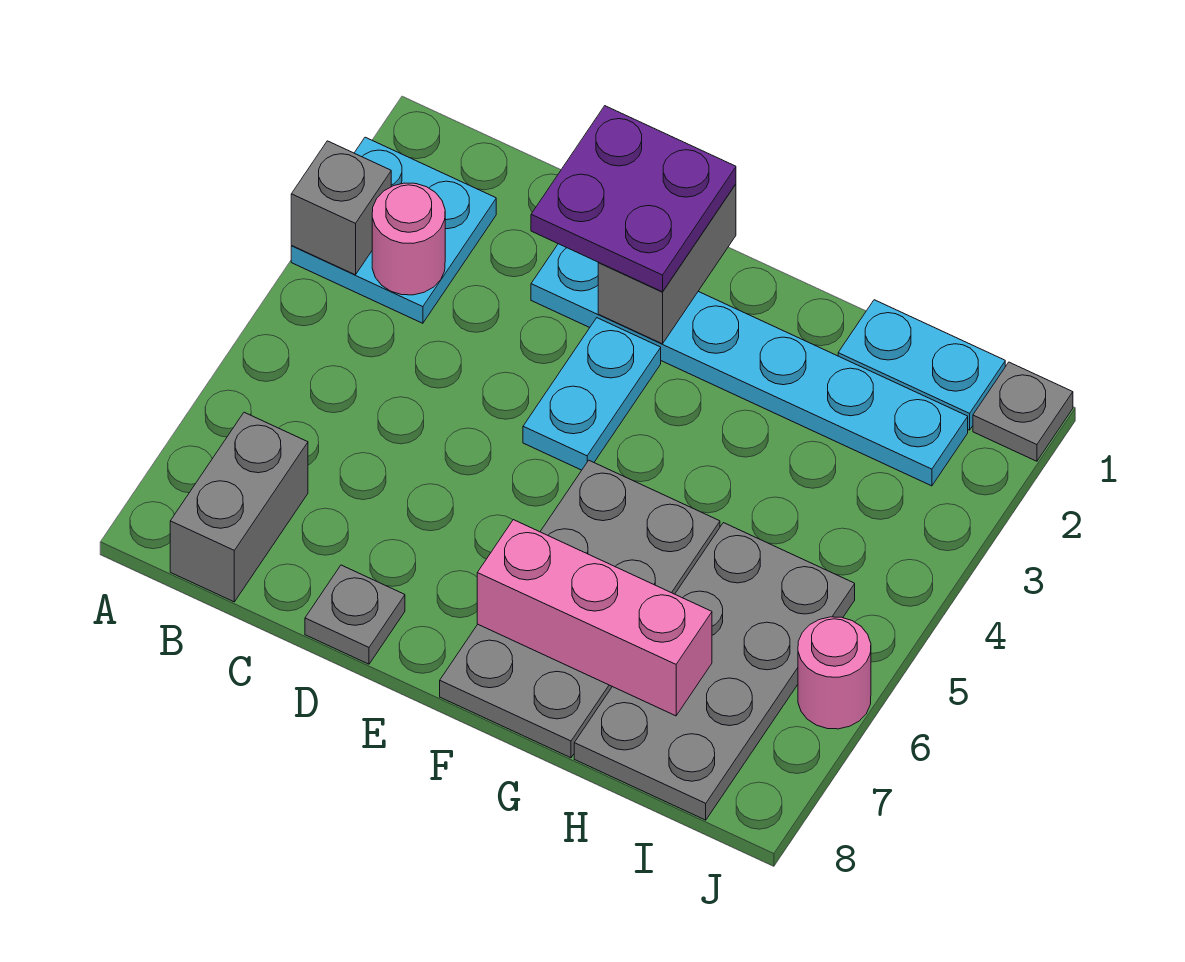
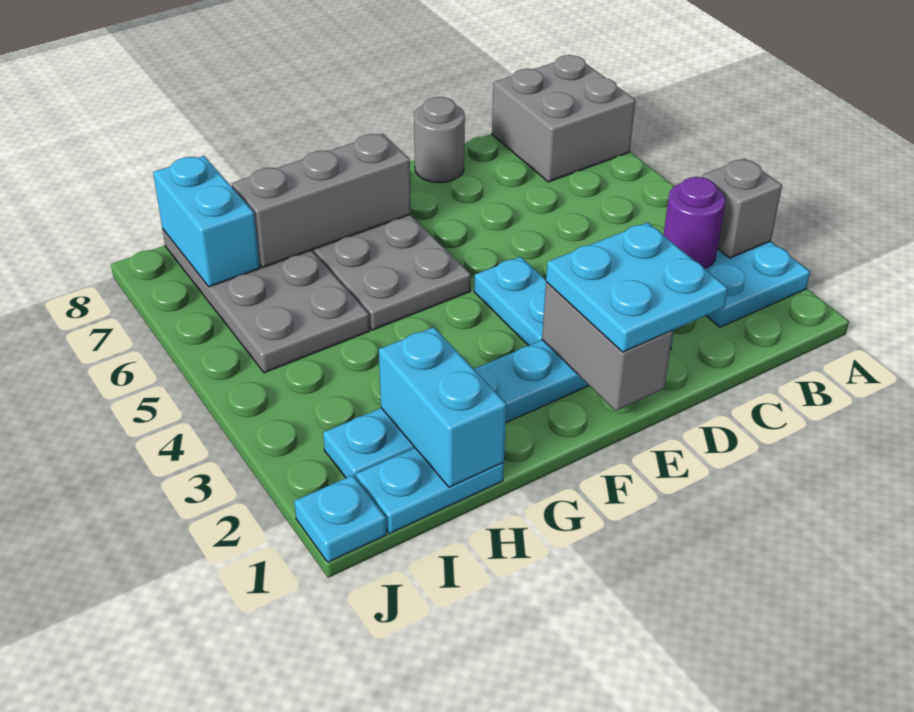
pink 1x1 round brick [372,183,445,295] -> purple 1x1 round brick [664,177,726,269]
grey 1x2 brick [170,412,308,602] -> grey 2x2 brick [492,55,635,182]
purple 2x2 plate [531,106,736,292] -> cyan 2x2 plate [546,222,728,352]
grey 1x1 plate [305,565,405,664] -> grey 1x1 round brick [414,97,465,183]
pink 1x3 brick [477,520,712,716] -> grey 1x3 brick [232,133,411,268]
none -> cyan 1x2 brick [379,327,507,487]
none -> cyan 1x2 brick [153,156,260,287]
grey 1x1 plate [973,362,1073,461] -> cyan 1x1 plate [294,475,386,562]
pink 1x1 round brick [798,617,871,729] -> none

